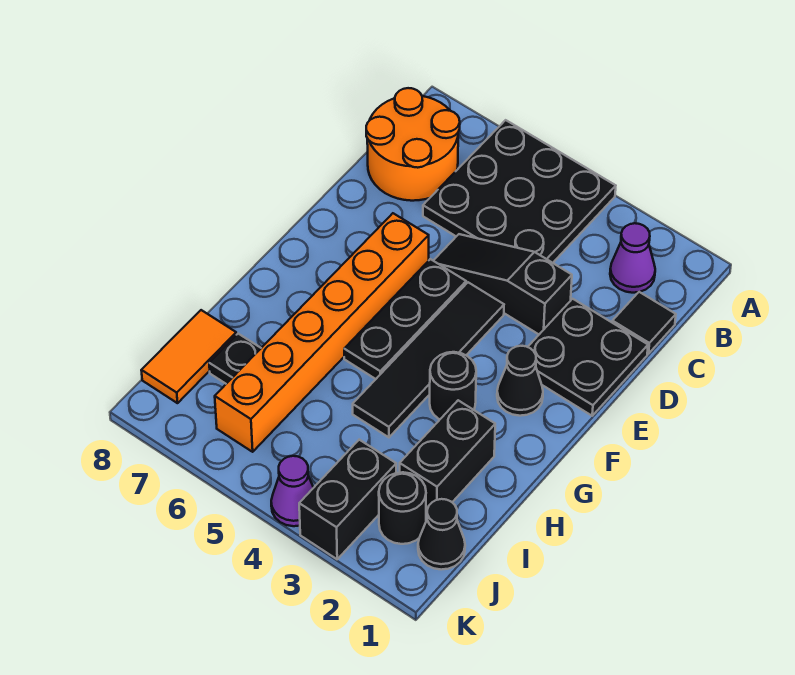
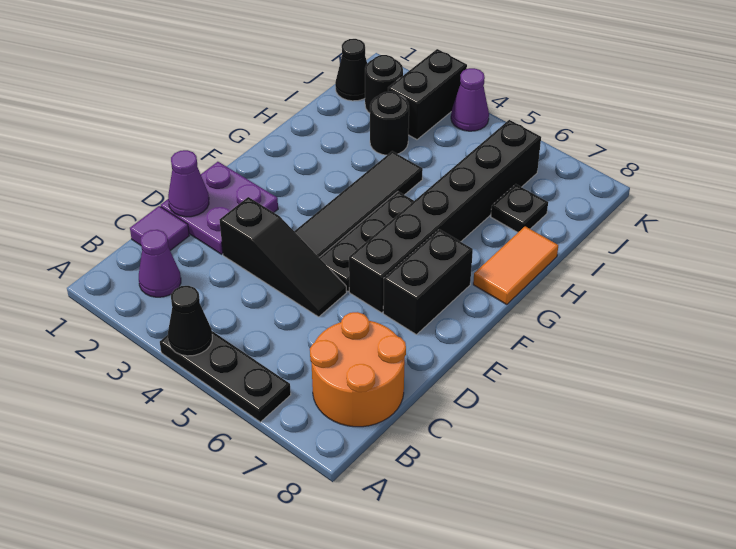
black 3x3 plate [423,120,616,263] -> black 1x3 plate [160,331,291,422]
black 1x1 tile [612,292,676,354] -> purple 1x1 tile [130,206,189,251]
black 2x2 plate [528,299,648,416] -> purple 2x2 plate [161,162,278,254]
none -> purple 1x1 cone [168,150,209,217]
orange 1x6 brick [215,213,429,452] -> black 1x6 brick [349,120,541,313]
black 1x1 cone [497,346,543,416] -> black 1x1 cone moved to [168,286,212,356]
black 1x1 round brick [430,352,476,419] -> black 1x1 round brick moved to [370,92,409,155]
black 1x2 brick [400,400,495,513] -> black 1x2 brick moved to [383,229,473,335]
orange 1x2 tile [141,310,236,403] -> orange 1x2 tile moved to [473,226,558,305]

